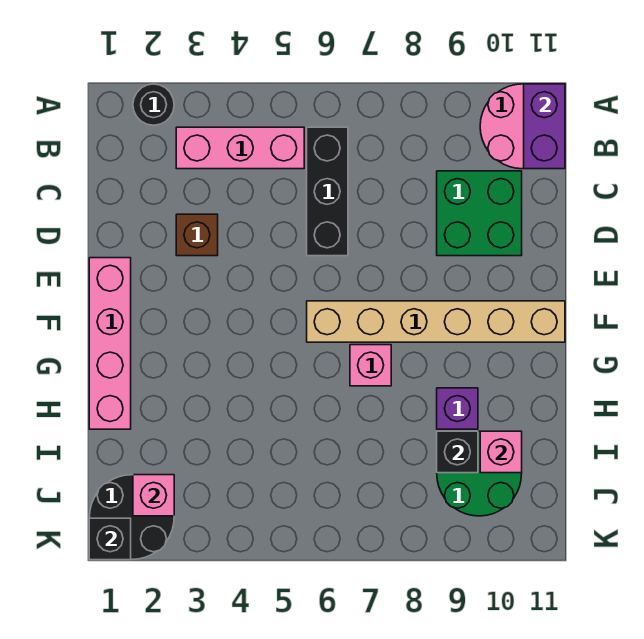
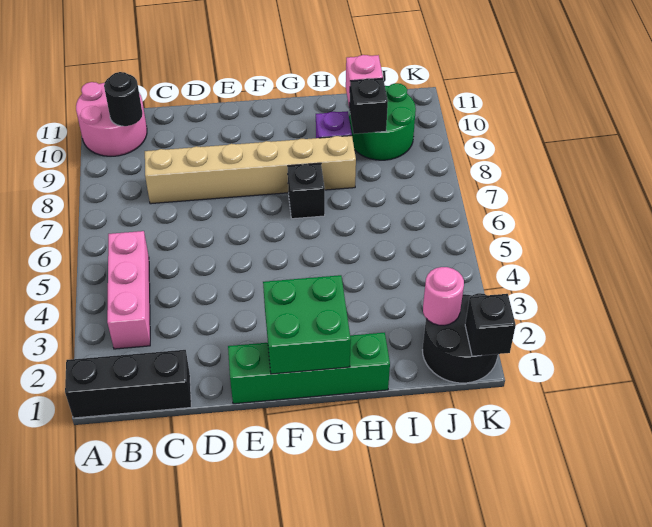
black 1x1 round brick [133,84,174,125] -> black 1x1 round brick moved to [104,72,142,126]
purple 1x2 brick [524,84,565,169] -> none
black 1x3 brick [307,127,348,256] -> black 1x3 brick moved to [65,350,191,418]
green 2x2 brick [437,171,522,256] -> green 2x2 brick moved to [263,275,351,374]
brown 1x1 brick [176,214,218,256] -> none
pink 1x4 brick [89,258,131,429] -> green 1x4 brick [228,333,390,404]
tan 1x6 brick [307,301,565,342] -> tan 1x6 brick turned to [145,136,356,204]
pink 1x1 brick [350,345,391,386] -> black 1x1 brick [288,163,325,219]
pink 1x1 brick [133,475,174,516] -> pink 1x1 round brick [423,267,464,326]

